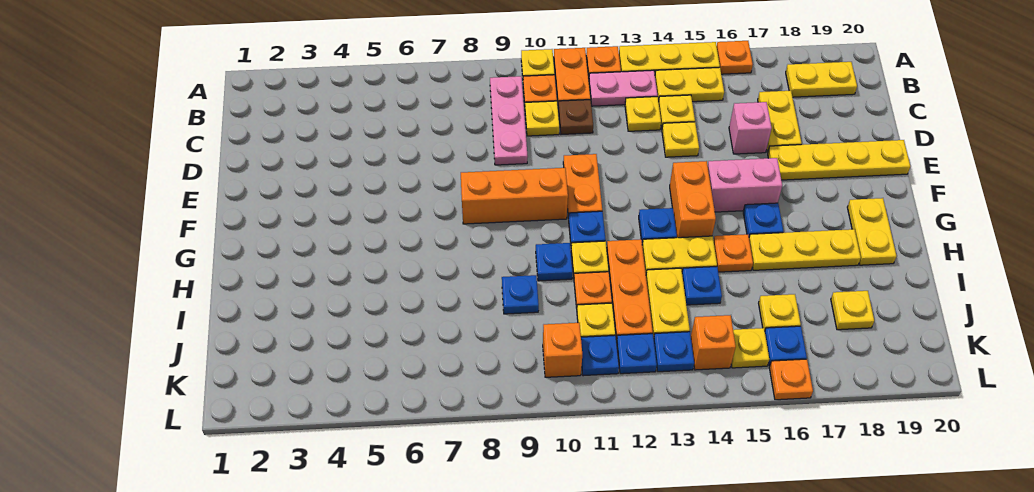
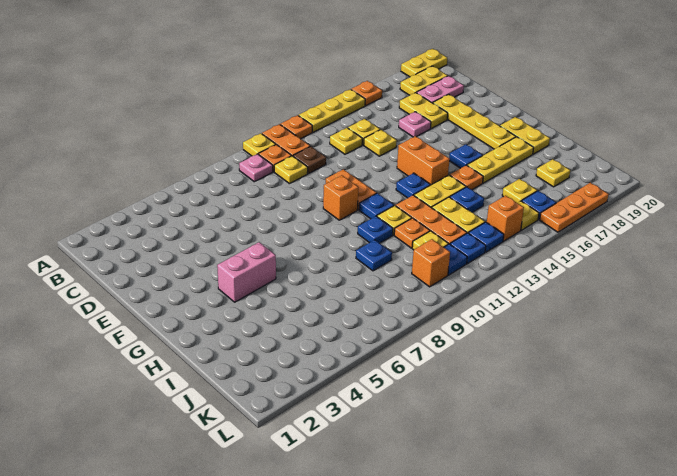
pink 1x3 plate [490,76,528,165] -> pink 1x1 plate [239,154,273,182]
pink 1x2 plate [589,70,657,106] -> pink 1x2 plate moved to [417,76,464,103]
yellow 1x2 plate [655,67,724,102] -> yellow 1x2 plate moved to [401,49,447,77]
pink 1x1 brick [729,102,772,154] -> pink 1x1 plate [399,112,431,137]
yellow 1x4 plate [768,140,910,180] -> yellow 1x4 plate turned to [433,94,516,149]
orange 1x3 brick [461,168,568,224] -> orange 1x1 brick [323,175,358,220]
pink 1x2 brick [708,158,782,212] -> pink 1x2 brick moved to [217,242,276,302]
orange 1x1 plate [769,359,813,400] -> orange 1x3 plate [540,183,609,232]

